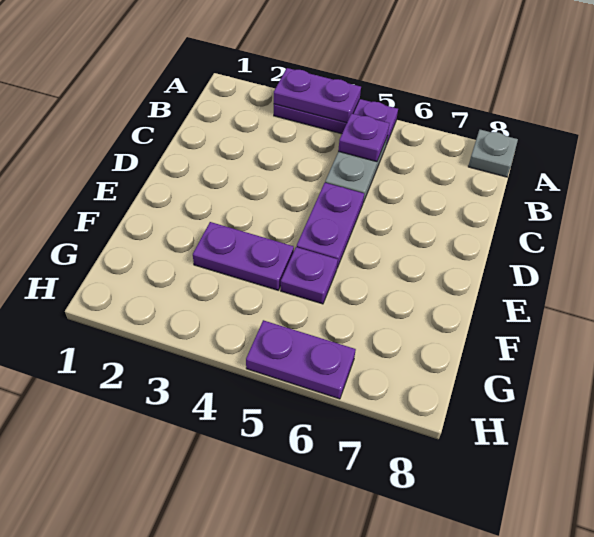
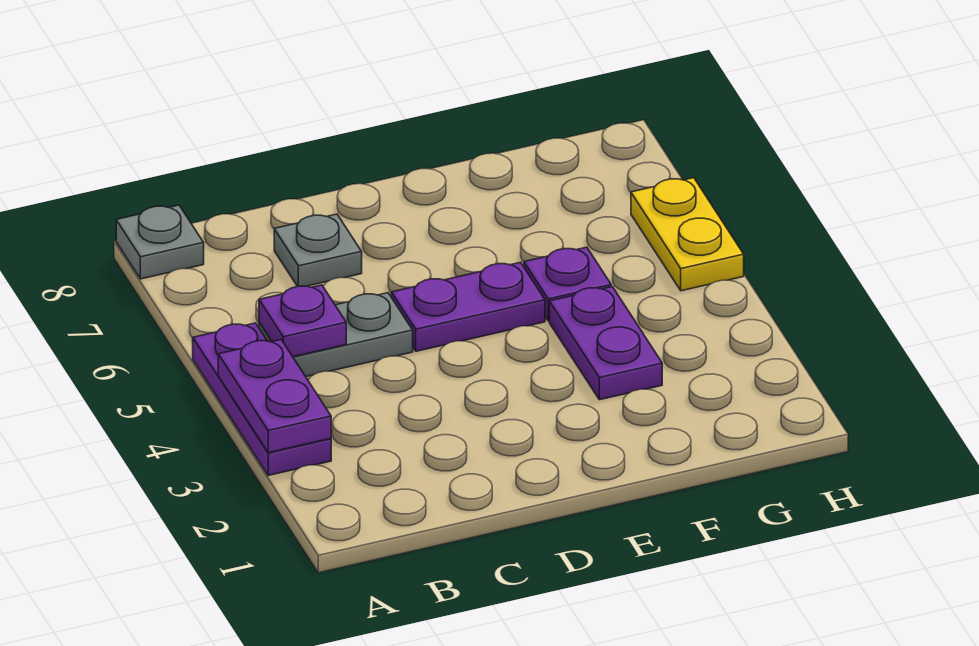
none -> grey 1x1 plate [274,214,362,287]
purple 1x2 plate [246,320,356,399] -> yellow 1x2 plate [631,178,744,291]

